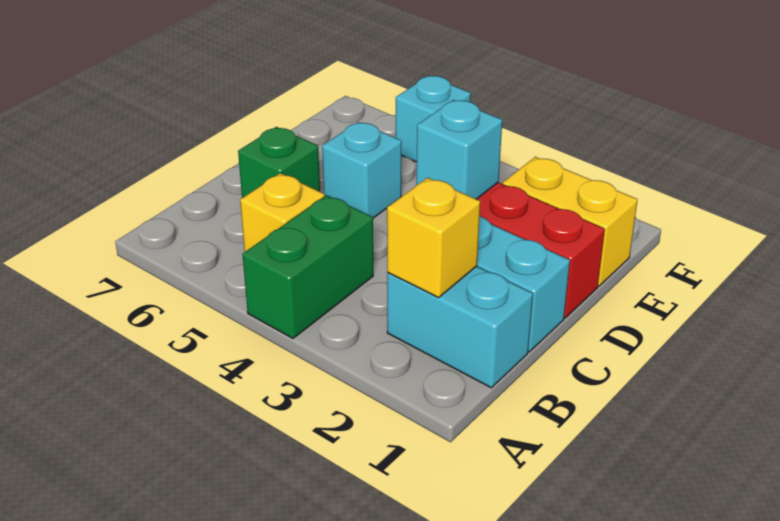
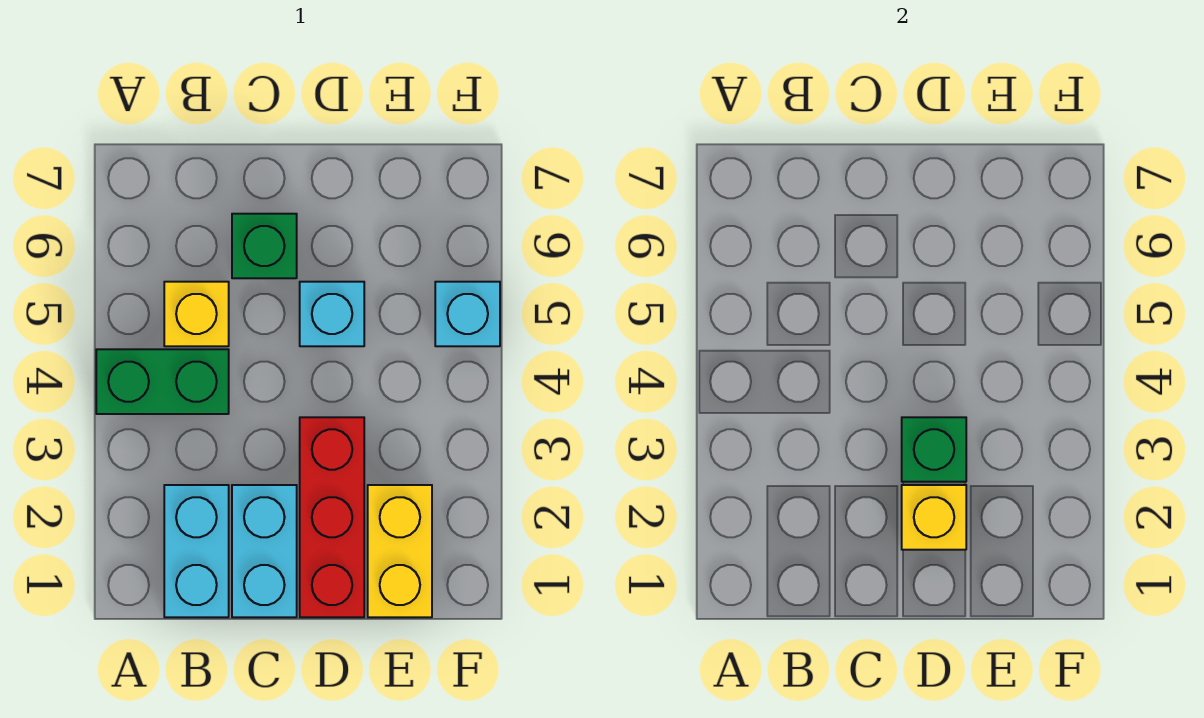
yellow 1x1 brick [387,178,480,298] -> yellow 1x1 brick moved to [902,485,966,550]
cyan 1x1 brick [416,100,502,199] -> green 1x1 brick [902,417,966,482]

